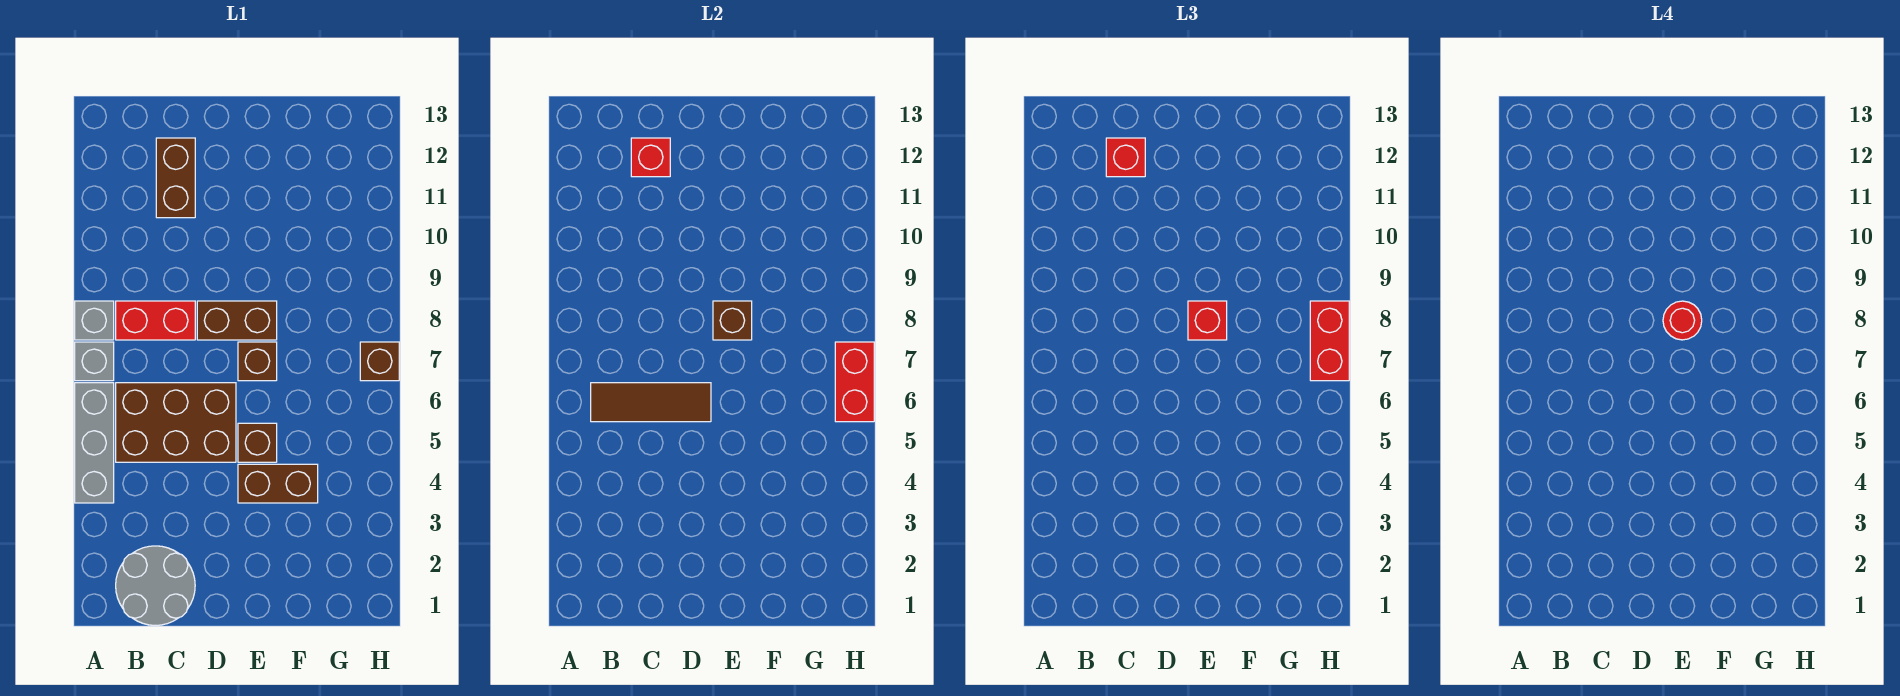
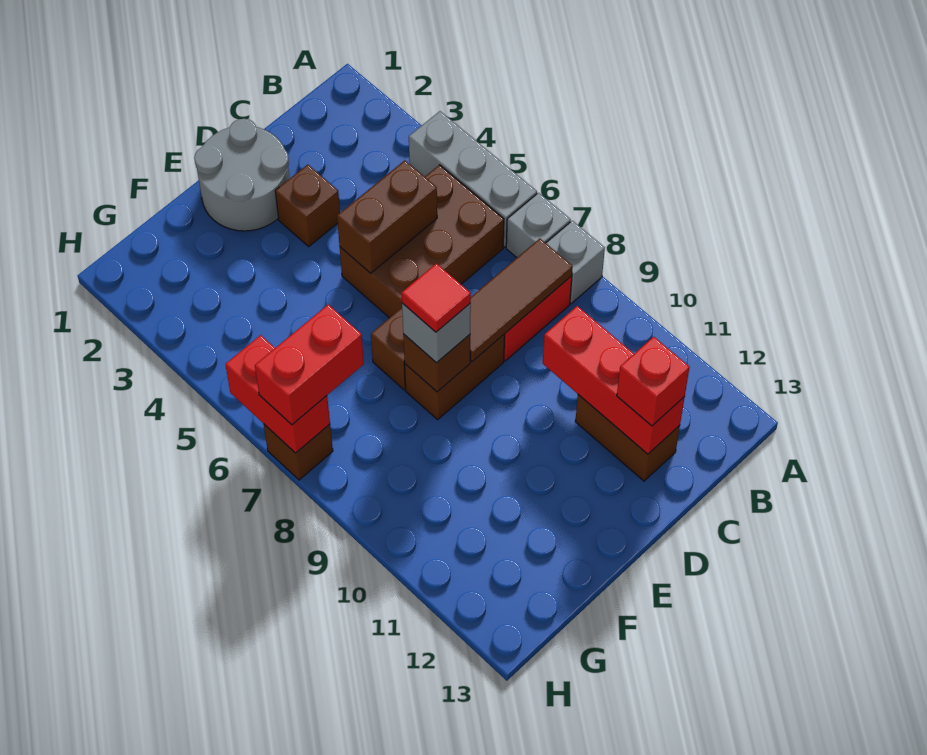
grey 2x2 round brick [116,546,195,625] -> grey 2x2 round brick moved to [194,119,290,231]
brown 1x3 tile [591,383,711,422] -> brown 1x3 tile moved to [470,239,573,362]
red 1x1 brick [631,138,670,177] -> red 1x3 brick [543,306,685,454]
brown 1x2 brick [238,464,318,503] -> brown 1x2 brick moved to [337,160,437,273]
brown 1x1 brick [238,423,277,462] -> brown 1x1 brick moved to [275,165,340,246]
red 1x1 brick [1188,301,1227,340] -> grey 1x1 brick [402,303,471,363]
red 1x1 round brick [1663,301,1702,340] -> red 1x1 tile [402,263,471,332]
red 1x2 brick [1310,301,1349,381] -> red 1x2 brick turned to [255,305,364,425]

